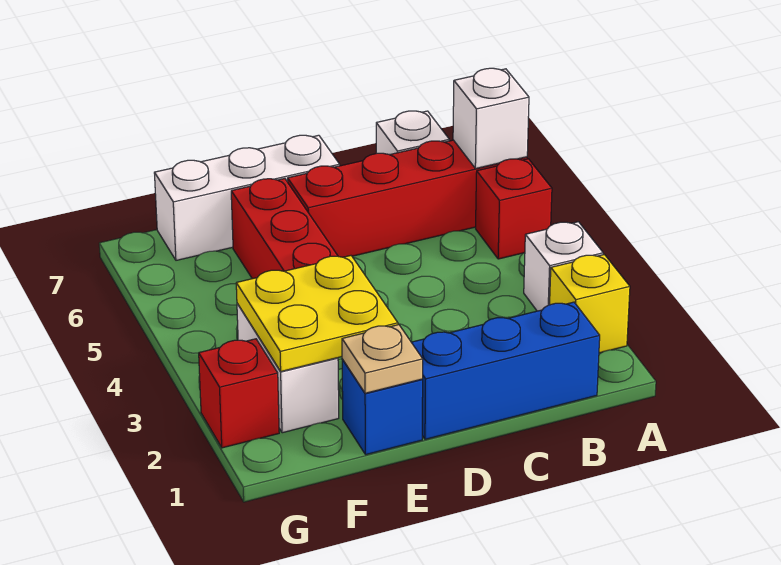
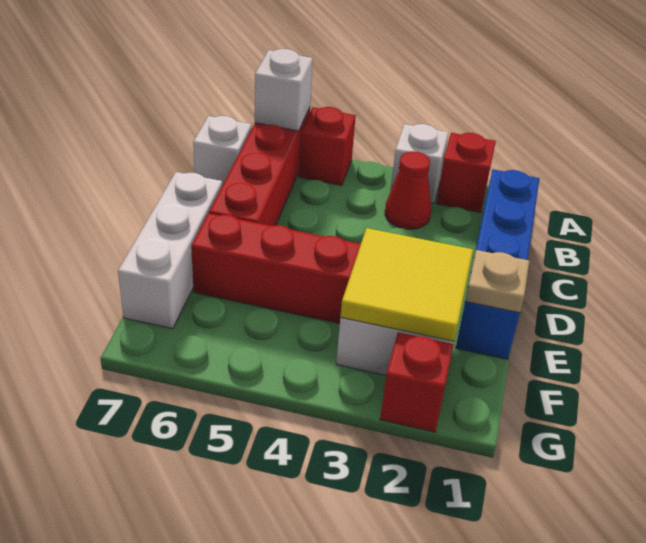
yellow 1x1 brick [550,254,630,353] -> red 1x1 brick [436,133,496,212]
none -> red 1x1 cone [385,151,431,229]
yellow 2x2 plate [236,256,398,371] -> yellow 2x2 tile [340,228,473,341]

